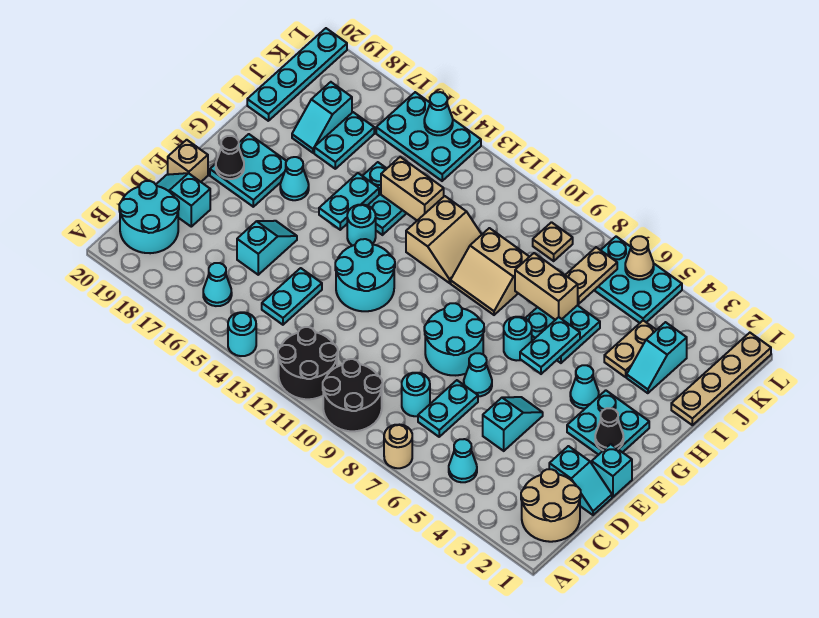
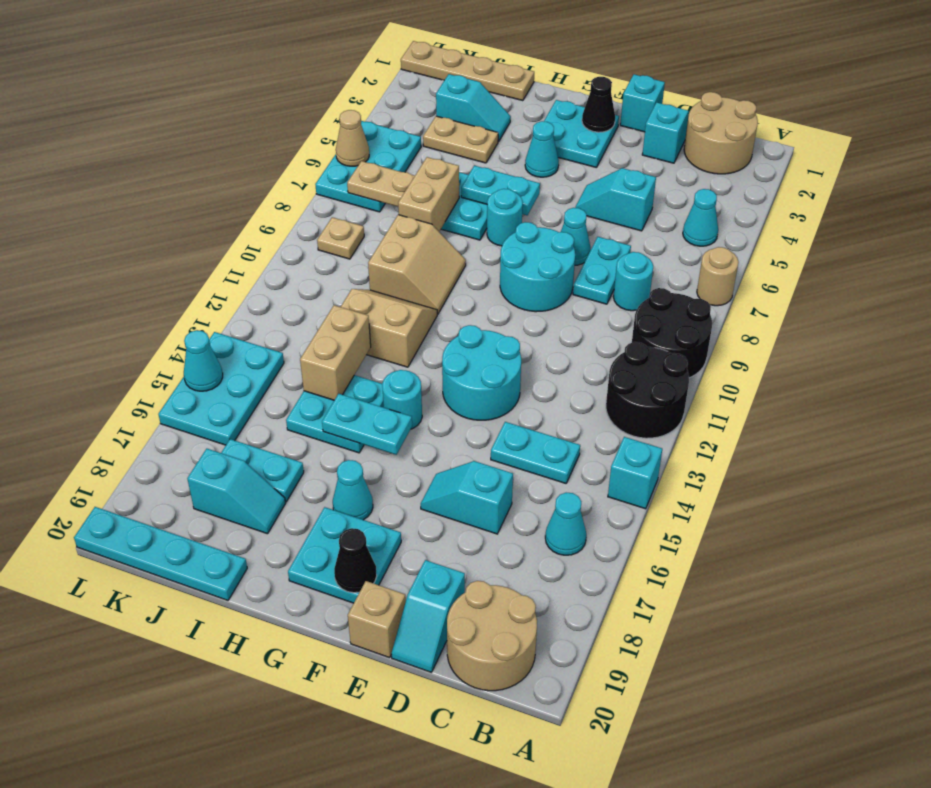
cyan 1x1 round brick [228,312,256,356] -> cyan 1x1 brick [608,437,662,509]
cyan 2x2 round brick [119,181,179,253] -> tan 2x2 round brick [447,581,537,691]
cyan 1x2 plate [418,380,478,437] -> cyan 1x2 plate turned to [573,237,631,304]

